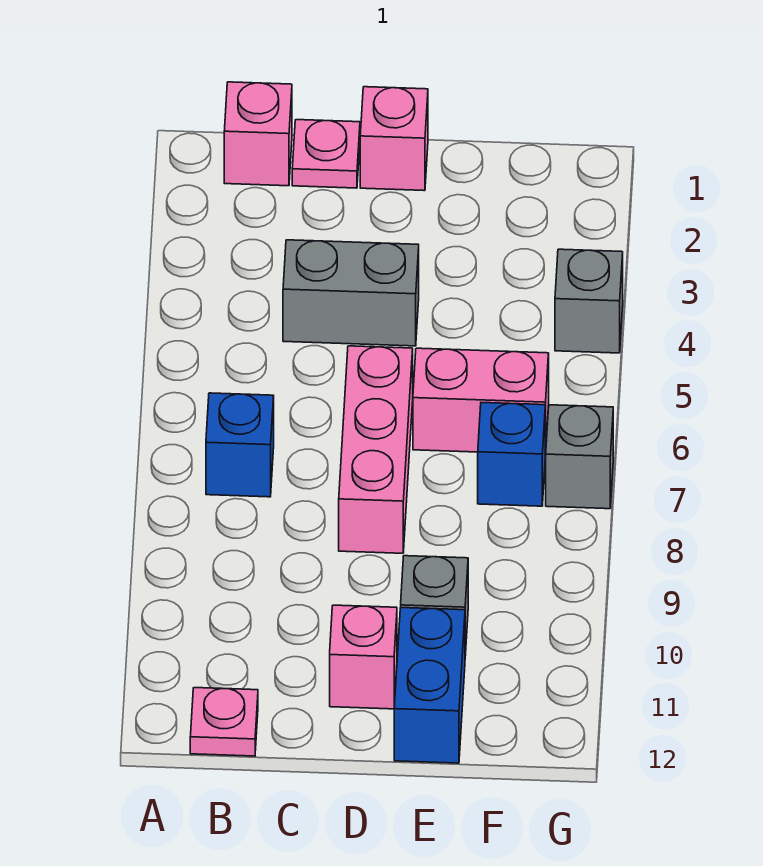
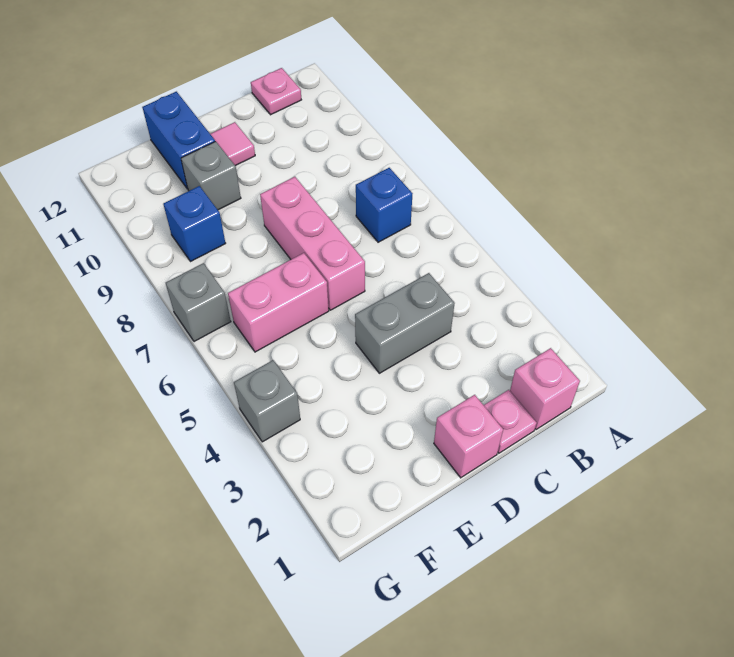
pink 1x1 brick [330,605,397,709] -> pink 1x1 tile [211,122,255,166]
blue 1x1 brick [478,403,546,506] -> blue 1x1 brick moved to [163,186,226,262]

